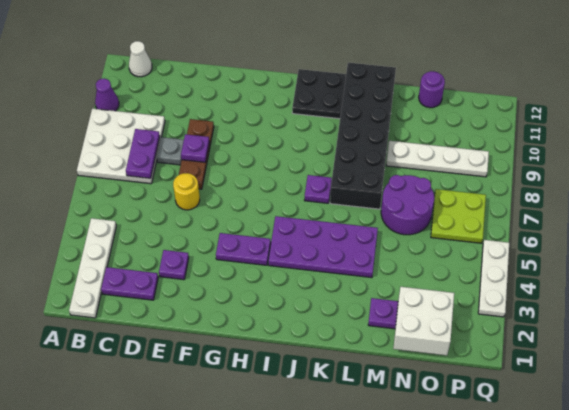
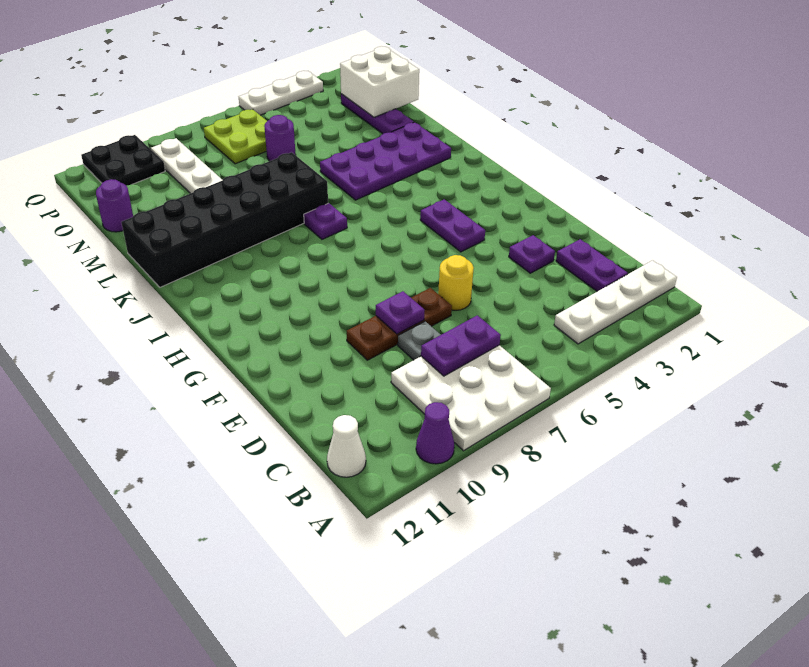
purple 2x4 plate [268,216,378,278] -> purple 2x4 plate turned to [320,122,451,200]
black 2x2 plate [292,69,346,119] -> black 2x2 plate moved to [81,135,165,186]
purple 2x2 round brick [381,175,434,235] -> purple 1x1 round brick [264,115,296,161]

